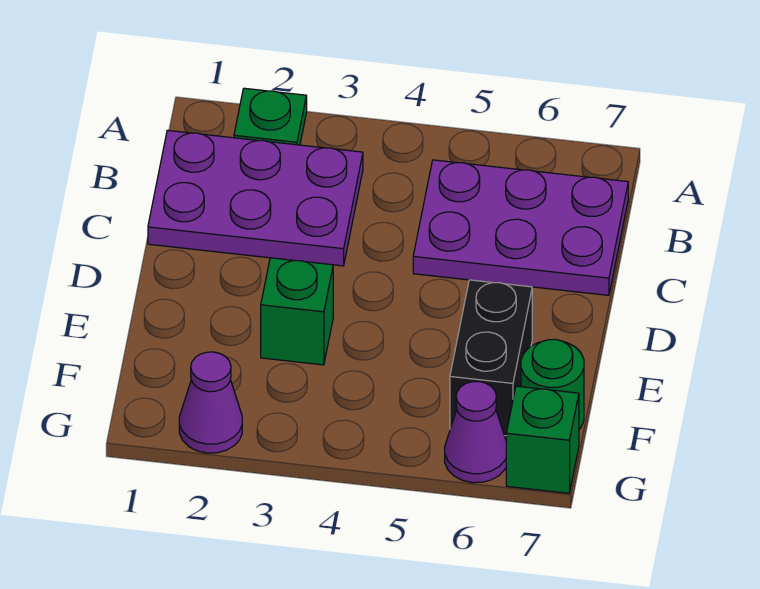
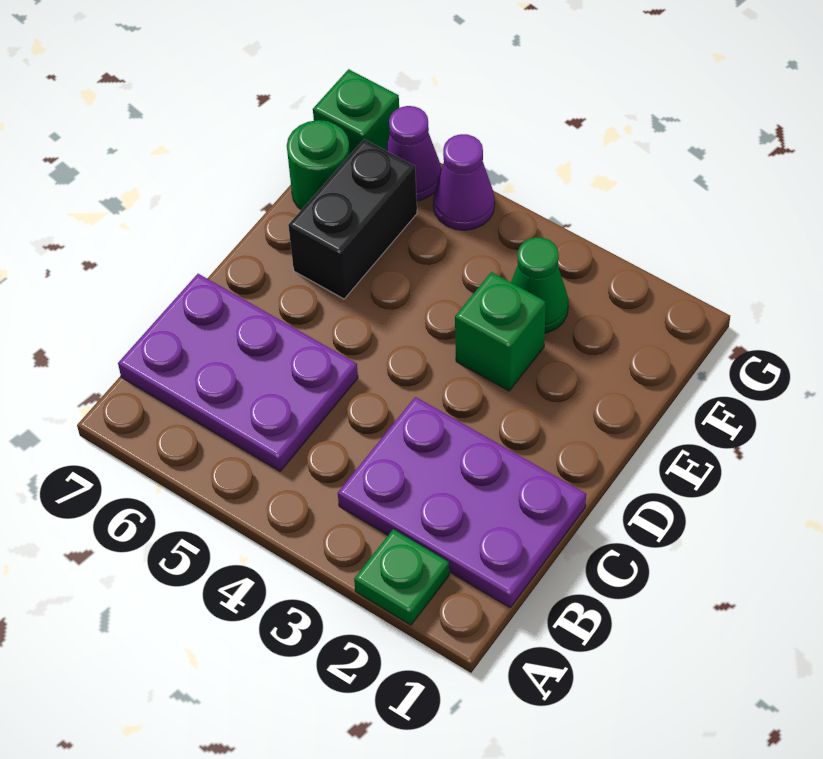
none -> green 1x1 cone [511,237,569,333]
purple 1x1 cone [179,352,242,453] -> purple 1x1 cone moved to [433,134,495,230]

